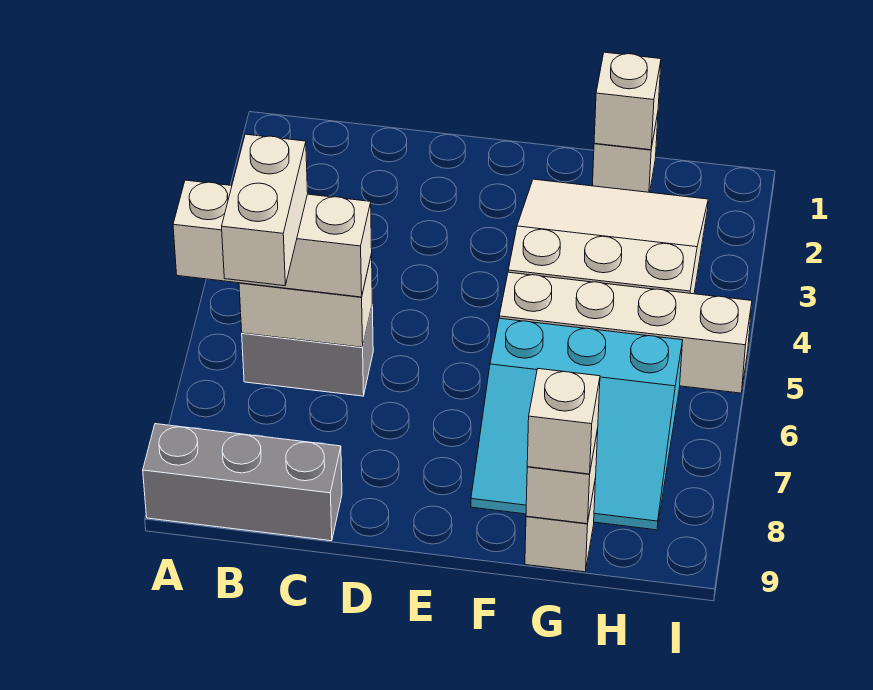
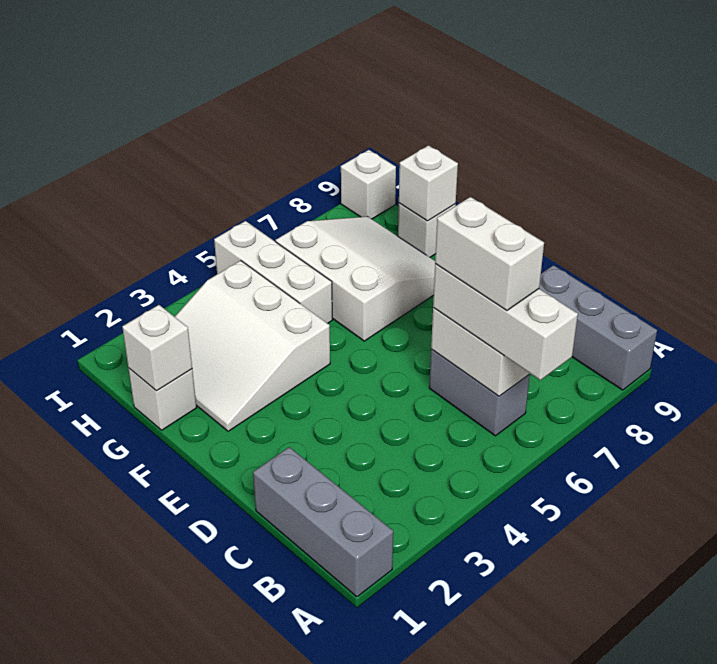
none -> grey 1x3 brick [253,447,393,597]
white 1x2 brick [222,134,308,286] -> white 1x2 brick turned to [435,197,544,311]
white 1x4 brick [499,272,752,393] -> white 1x3 brick [214,221,332,323]
cyan 3x3 slope [471,318,683,530] -> white 3x3 slope [276,216,435,341]
white 1x1 brick [527,369,600,474] -> white 1x1 brick moved to [341,150,396,219]

